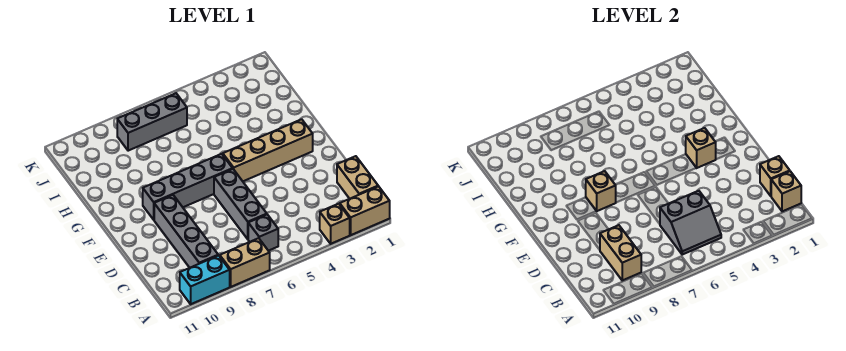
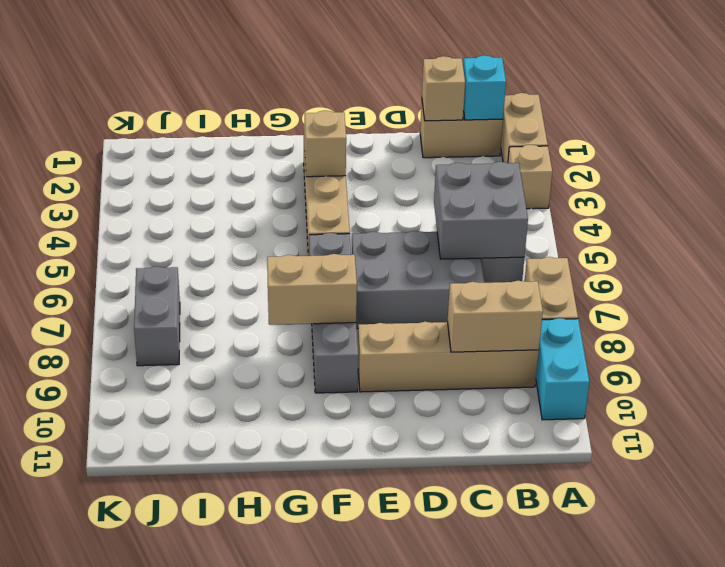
tan 1x1 brick [771,171,801,211] -> cyan 1x1 brick [463,55,506,120]
grey 2x2 slope [660,191,721,254] -> grey 2x2 brick [434,162,528,259]
grey 1x4 brick [154,195,218,268] -> tan 1x4 brick [358,322,539,392]
grey 1x3 brick [214,169,267,239] -> grey 2x3 brick [351,231,485,329]
tan 1x1 brick [586,171,616,211] -> tan 1x2 brick [267,254,357,325]
grey 1x3 brick [117,93,187,151] -> grey 1x2 brick [134,266,180,366]

